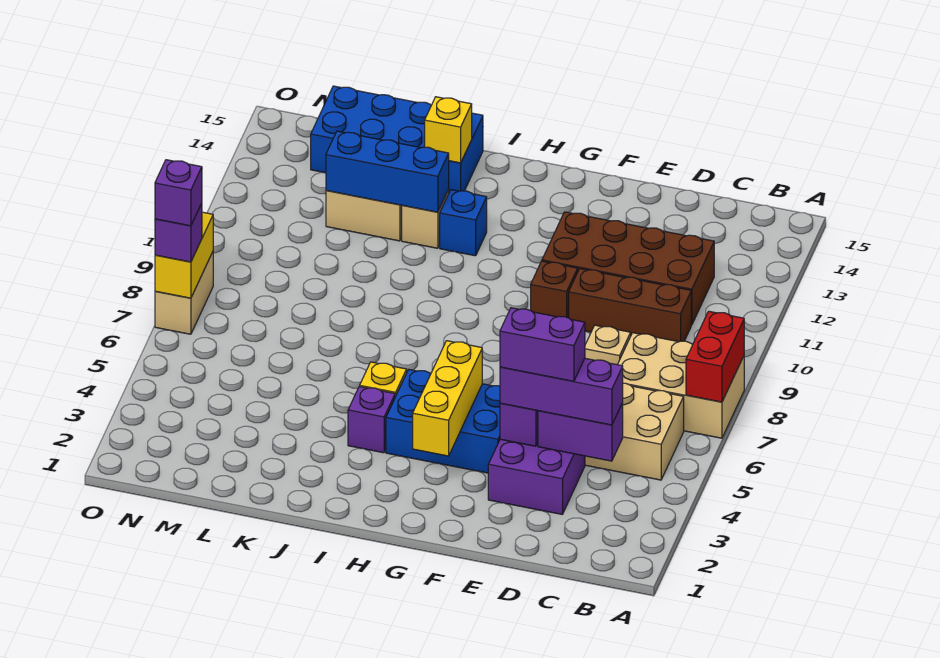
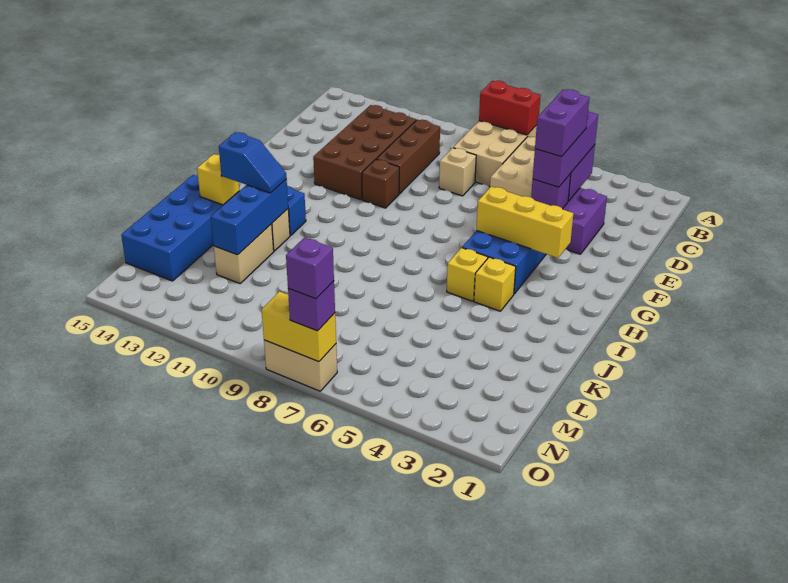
purple 1x1 brick [348,387,395,453] -> yellow 1x1 brick [474,257,516,311]
none -> blue 1x2 slope [219,132,287,193]

